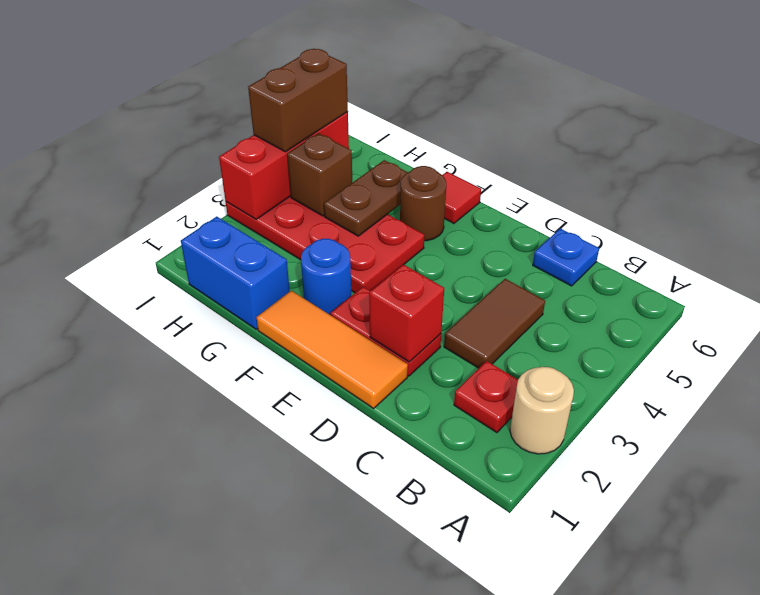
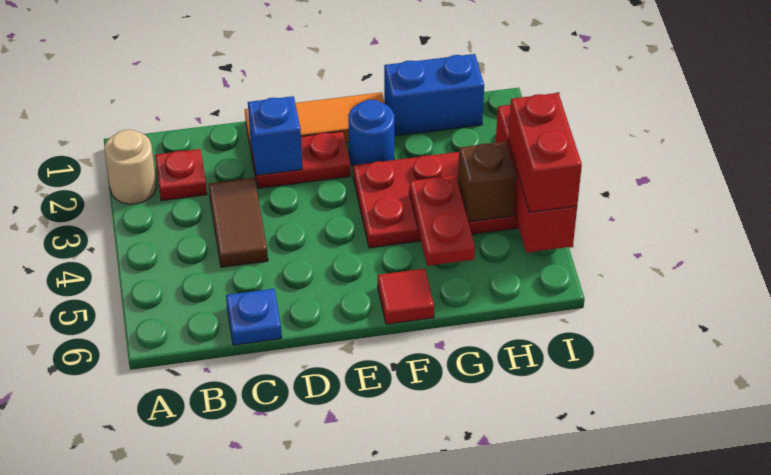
red 1x1 brick [369,264,444,362] -> blue 1x1 brick [248,96,302,175]
brown 1x1 round brick [400,166,446,241] -> none
brown 1x2 plate [324,160,408,236] -> red 1x2 plate [409,175,475,266]
brown 1x2 brick [248,49,348,152] -> red 1x2 brick [508,93,582,212]

